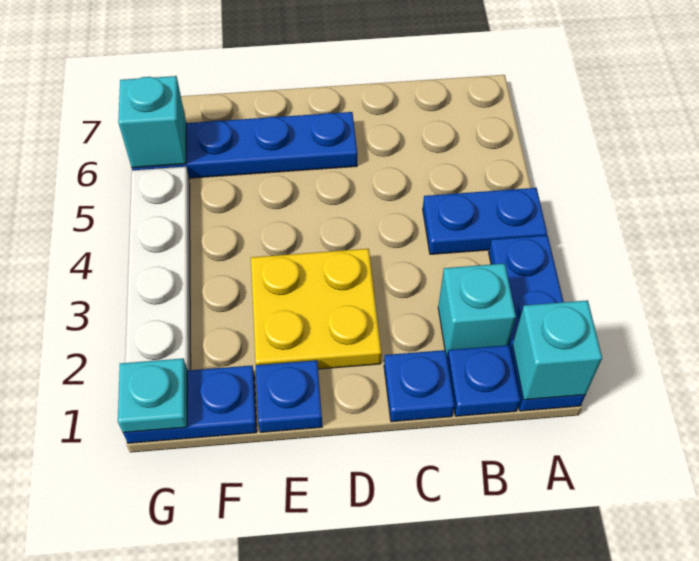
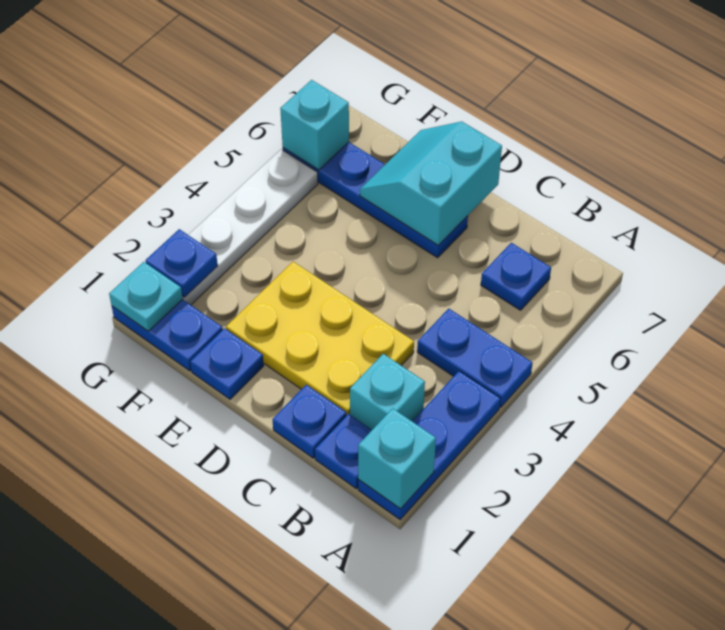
none -> blue 1x1 plate [481,243,551,310]
yellow 2x2 plate [251,249,381,369] -> yellow 2x3 plate [226,262,414,416]
none -> cyan 2x2 slope [360,122,502,245]
none -> blue 1x1 plate [146,229,218,297]

